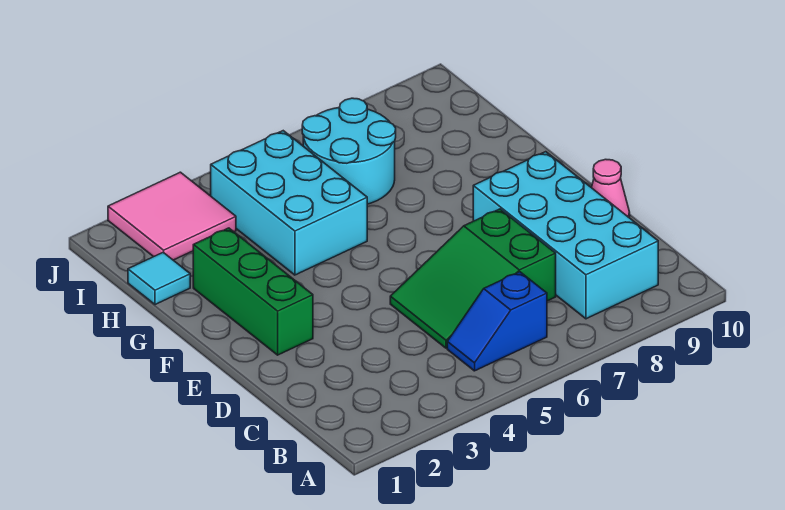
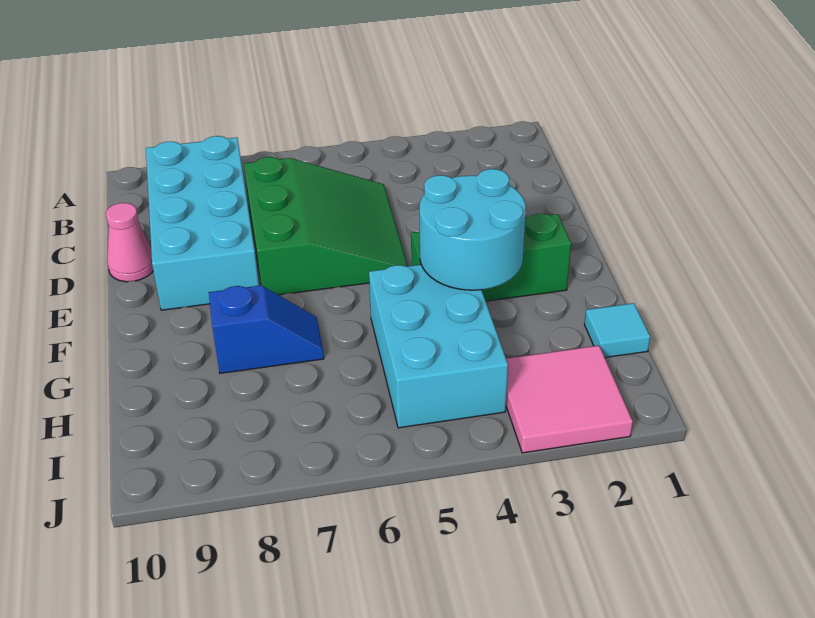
blue 1x2 slope [447,272,547,371] -> blue 1x2 slope moved to [209,285,324,373]
green 2x3 slope [390,209,556,348] -> green 3x3 slope [244,157,408,295]
green 1x3 brick [193,228,313,355] -> green 1x3 brick turned to [411,214,571,301]
cyan 2x2 round brick [302,98,396,204] -> cyan 2x2 round brick moved to [420,169,526,290]

